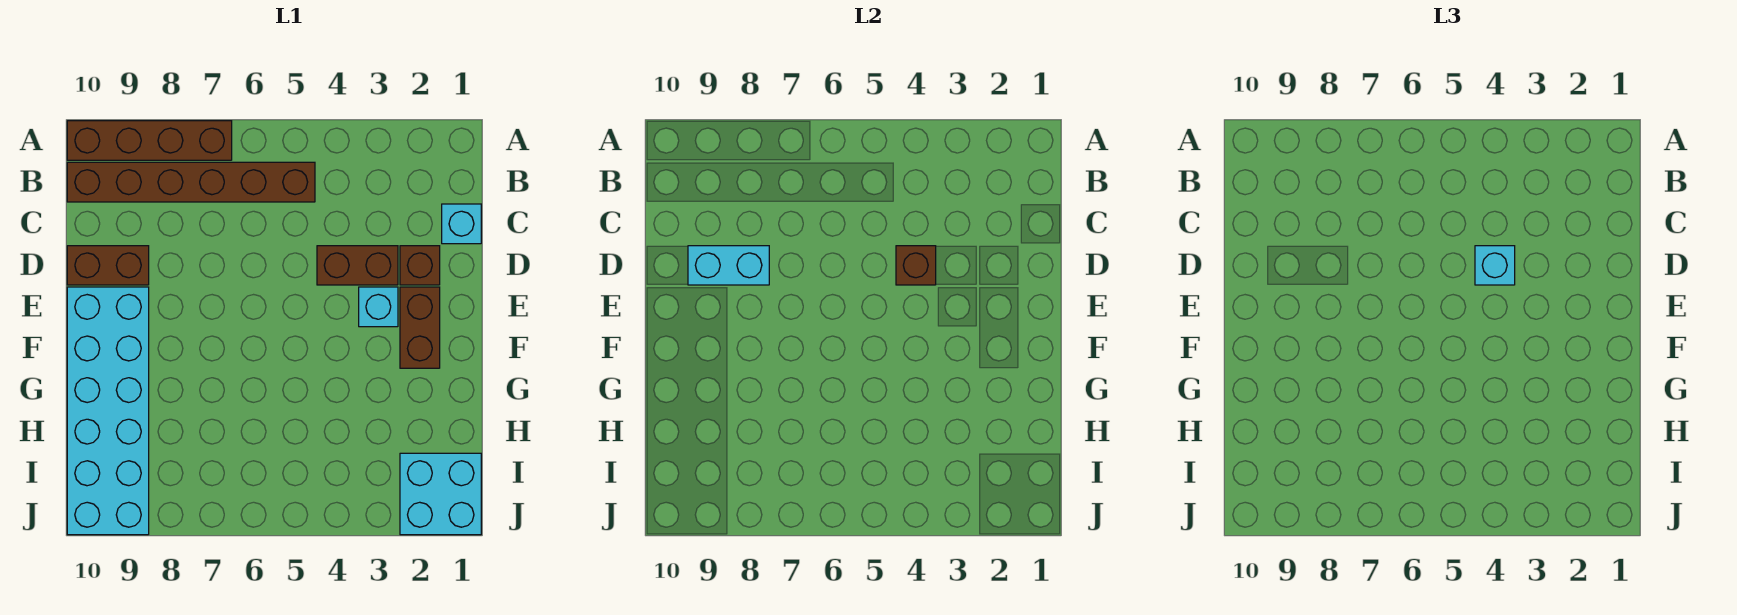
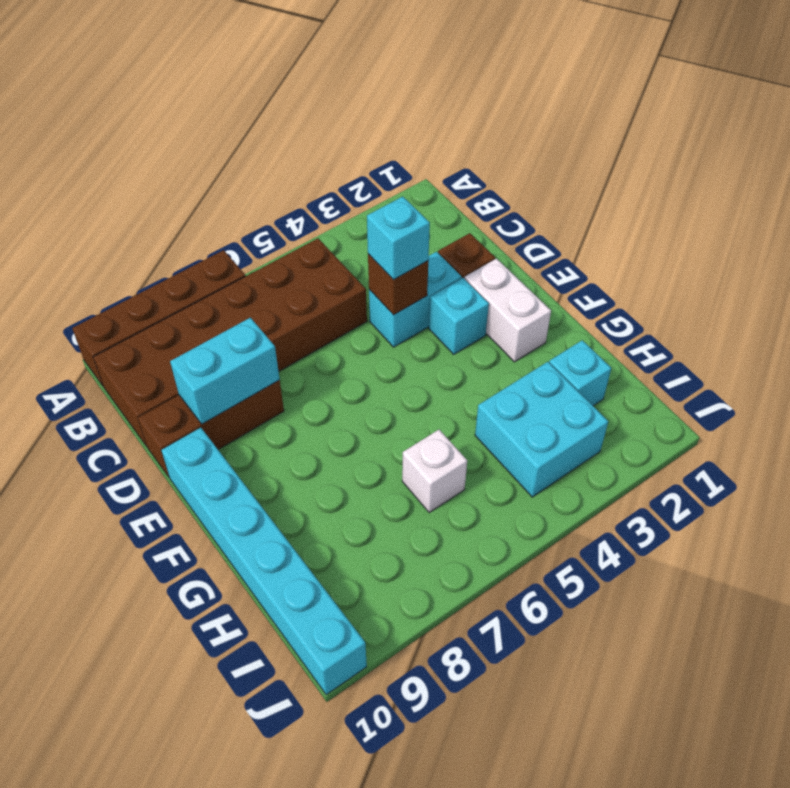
brown 1x6 brick [67,162,315,202] -> brown 2x6 brick [93,238,367,446]
cyan 1x1 brick [442,204,481,244] -> cyan 1x1 brick moved to [549,340,611,406]
brown 1x2 brick [317,246,398,285] -> cyan 1x2 brick [369,252,462,347]
brown 1x2 brick [67,246,149,285] -> brown 1x3 brick [138,380,284,478]
brown 1x2 brick [400,287,440,368] -> white 1x2 brick [464,259,551,362]
cyan 2x6 brick [67,287,149,535] -> cyan 1x6 brick [162,428,367,695]
none -> white 1x1 brick [402,430,467,512]
cyan 2x2 brick [400,453,481,535] -> cyan 2x2 brick moved to [475,362,608,497]

